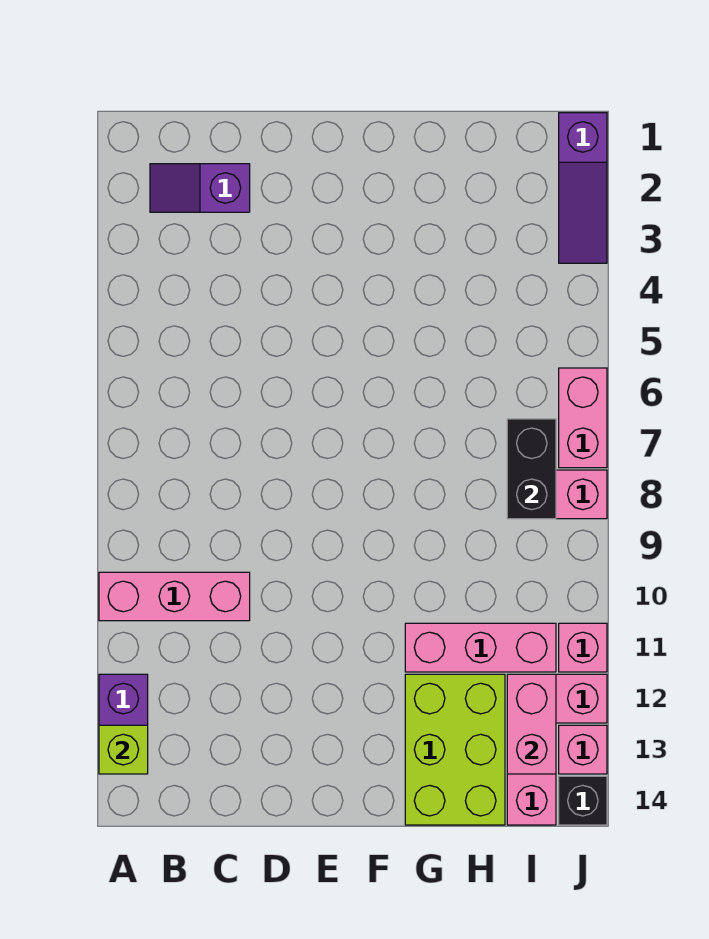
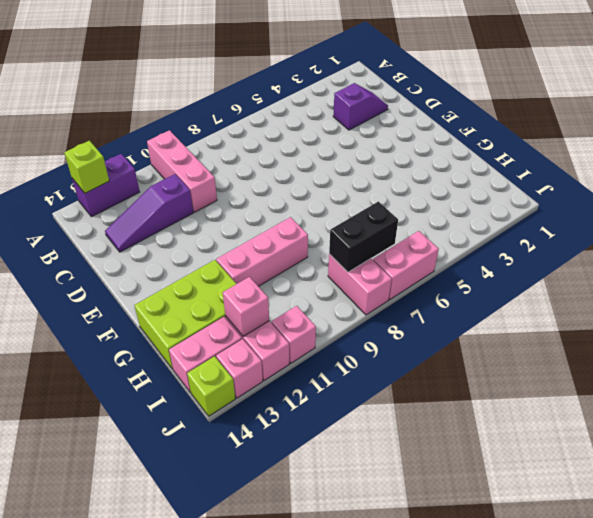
purple 1x2 slope [150,164,250,212] -> purple 1x2 slope turned to [333,83,388,130]
pink 1x3 brick [405,623,556,672] -> pink 1x3 brick turned to [216,217,308,286]
pink 1x2 brick [507,674,556,774] -> pink 1x1 brick [223,277,269,337]
purple 1x3 slope [559,113,607,263] -> purple 1x3 slope moved to [105,174,193,252]
black 1x1 brick [559,776,607,825] -> lime 1x1 brick [187,356,235,416]

